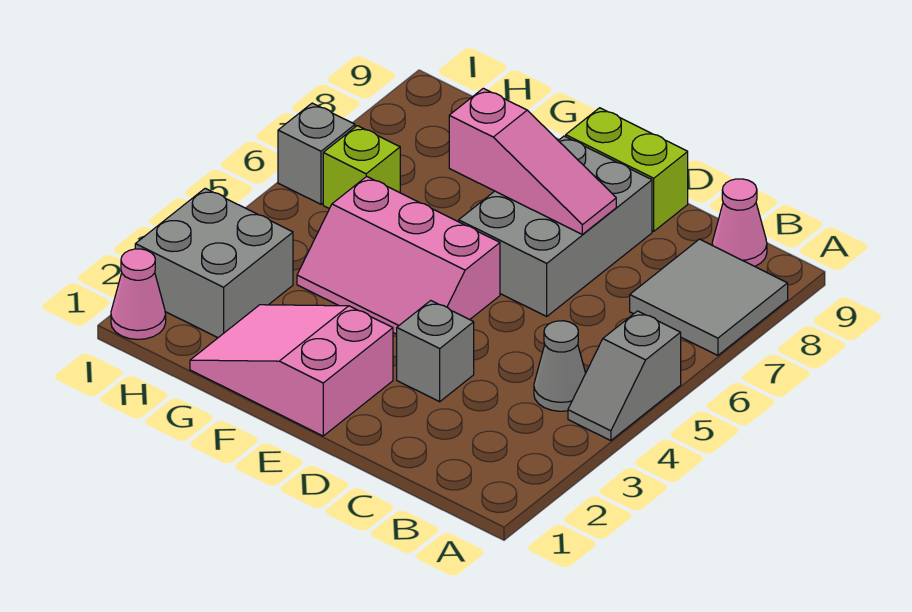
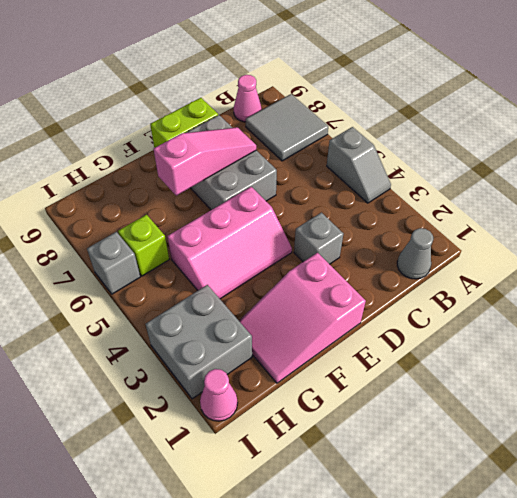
grey 1x1 cone [534,321,586,411] -> grey 1x1 cone moved to [397,228,433,279]

